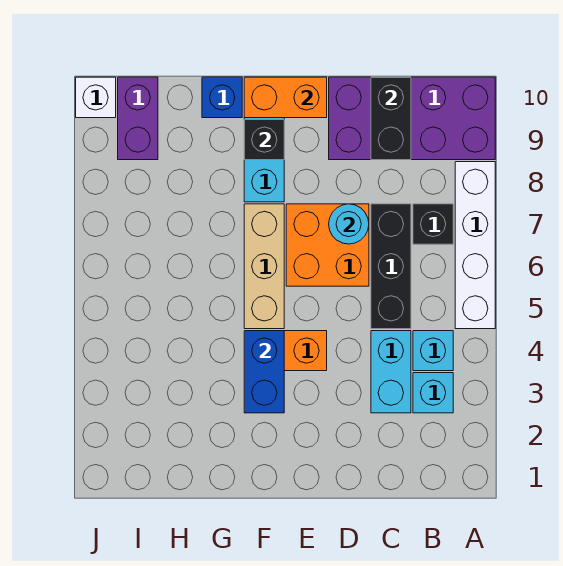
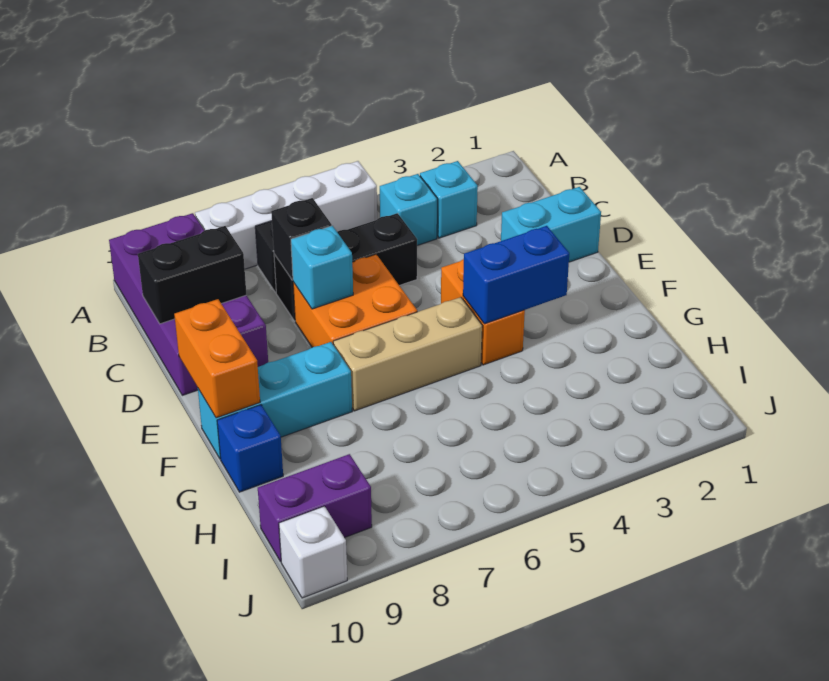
cyan 1x2 brick [371,331,411,413] -> cyan 1x2 brick moved to [501,187,601,262]
cyan 1x1 round brick [329,204,369,244] -> cyan 1x1 brick [291,226,353,309]
black 1x1 brick [244,120,284,160] -> black 1x1 brick moved to [271,198,332,280]

